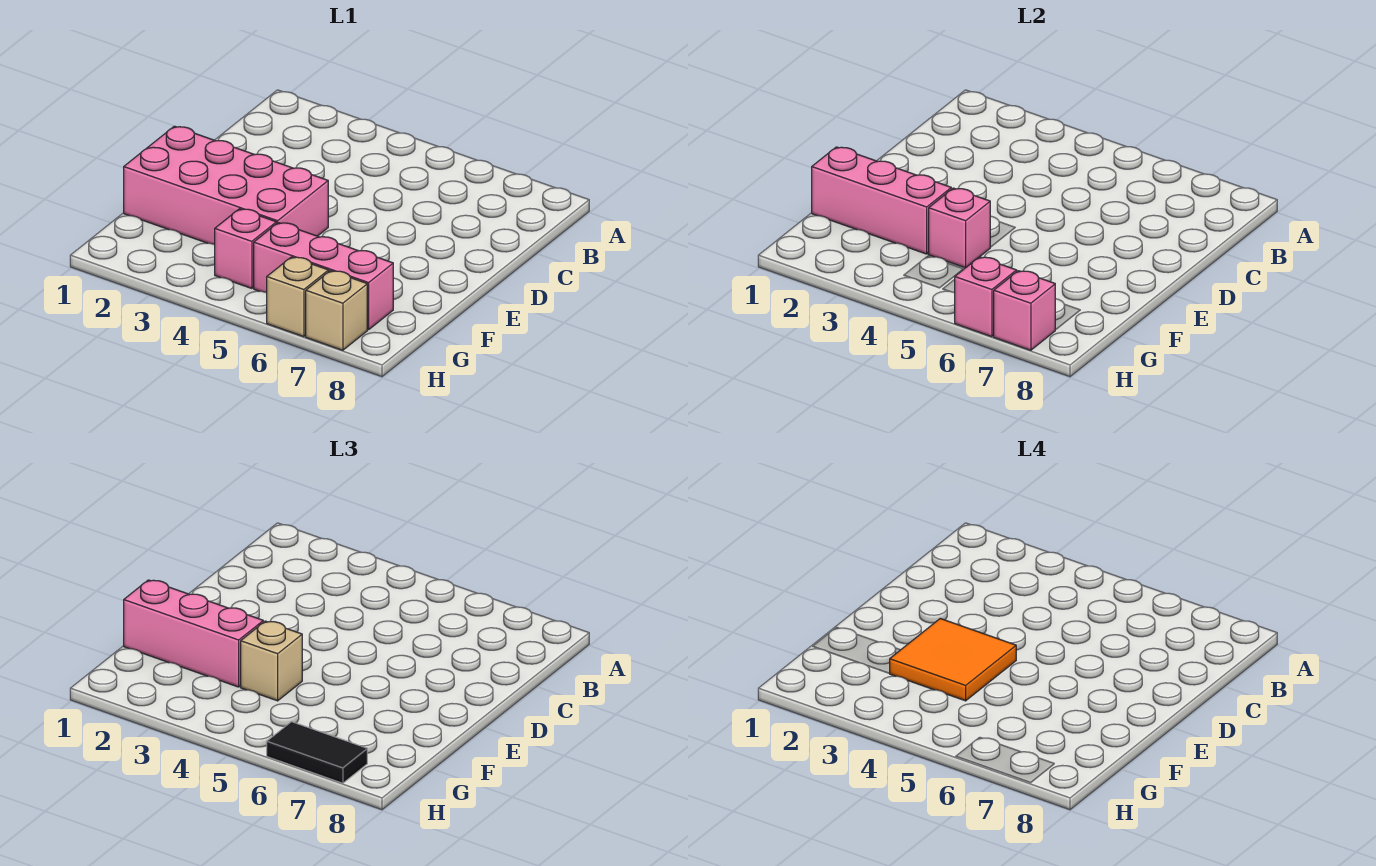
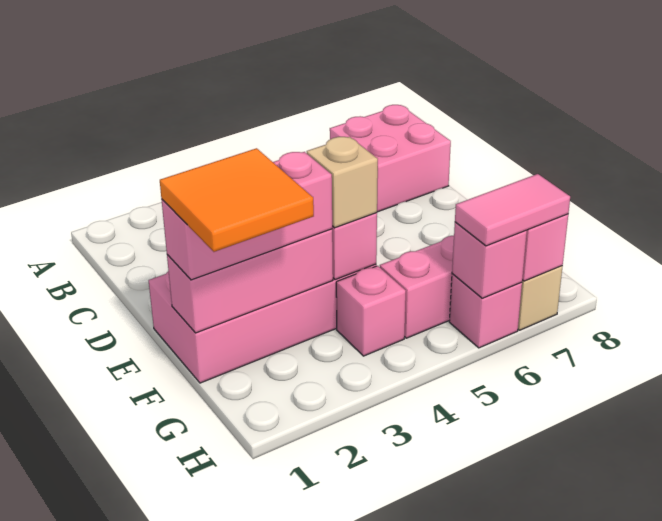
none -> pink 2x2 brick [330,105,451,212]
orange 2x2 tile [889,619,1016,701] -> orange 2x2 tile moved to [160,148,314,252]
tan 1x1 brick [267,257,329,337] -> pink 1x1 brick [449,274,522,348]
black 1x2 tile [267,722,367,783] -> pink 1x2 tile [455,174,570,246]

